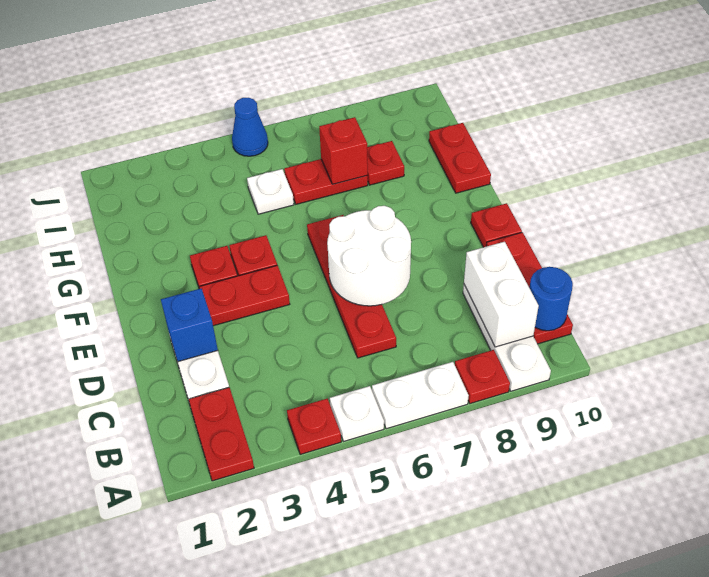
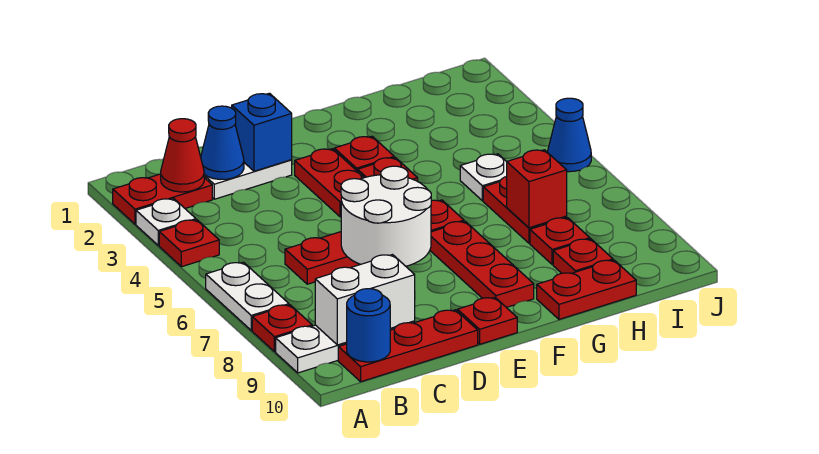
white 1x1 plate [330,386,384,441] -> white 1x1 plate moved to [136,199,196,245]
none -> red 1x1 cone [161,119,204,192]
none -> blue 1x1 cone [201,106,244,179]
none -> red 1x3 plate [430,221,534,308]
none -> red 1x1 plate [553,239,613,273]

